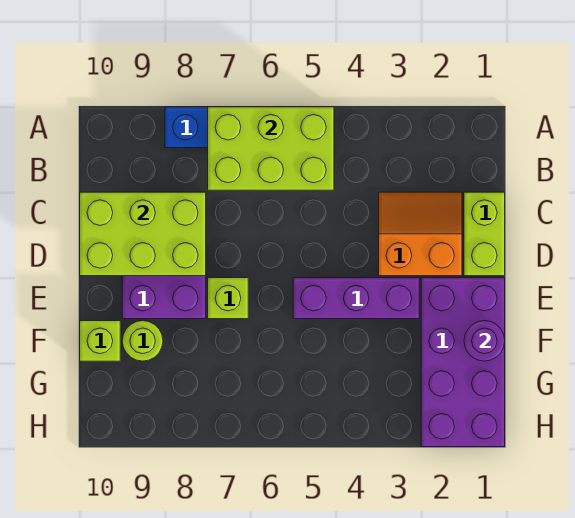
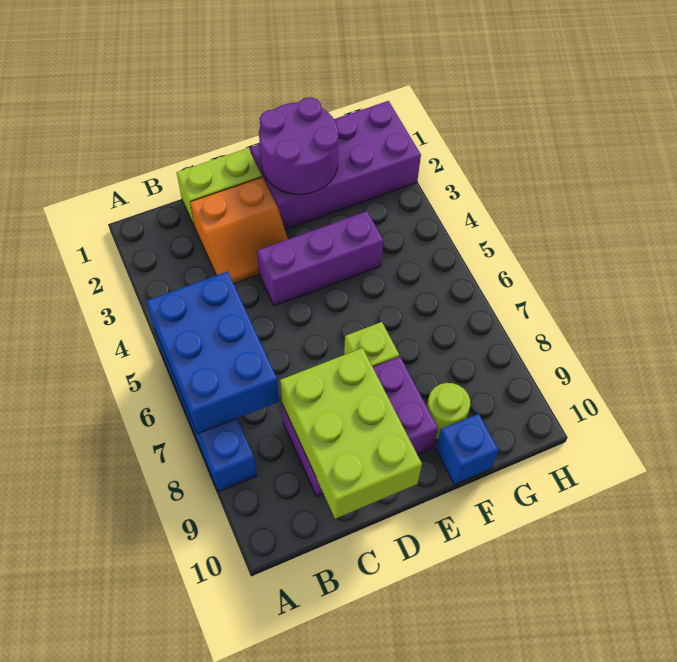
lime 2x3 brick [208,107,334,190] -> blue 2x3 brick [146,271,279,434]
orange 2x2 slope [379,192,462,276] -> orange 2x2 slope turned to [190,177,288,284]
purple 1x3 brick [293,278,419,319] -> purple 1x3 brick turned to [257,211,383,306]
purple 1x1 round brick [464,321,505,361] -> purple 2x2 round brick [259,97,339,194]
lime 1x1 brick [80,321,120,361] -> blue 1x1 brick [436,414,499,485]

